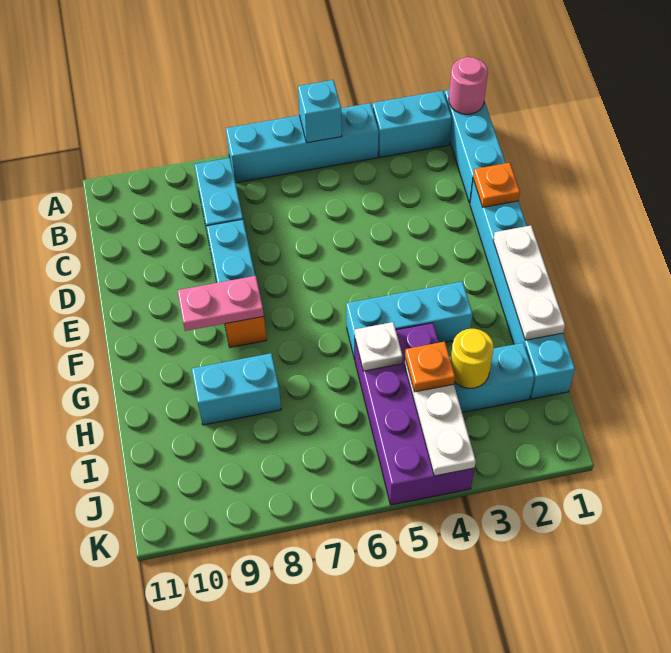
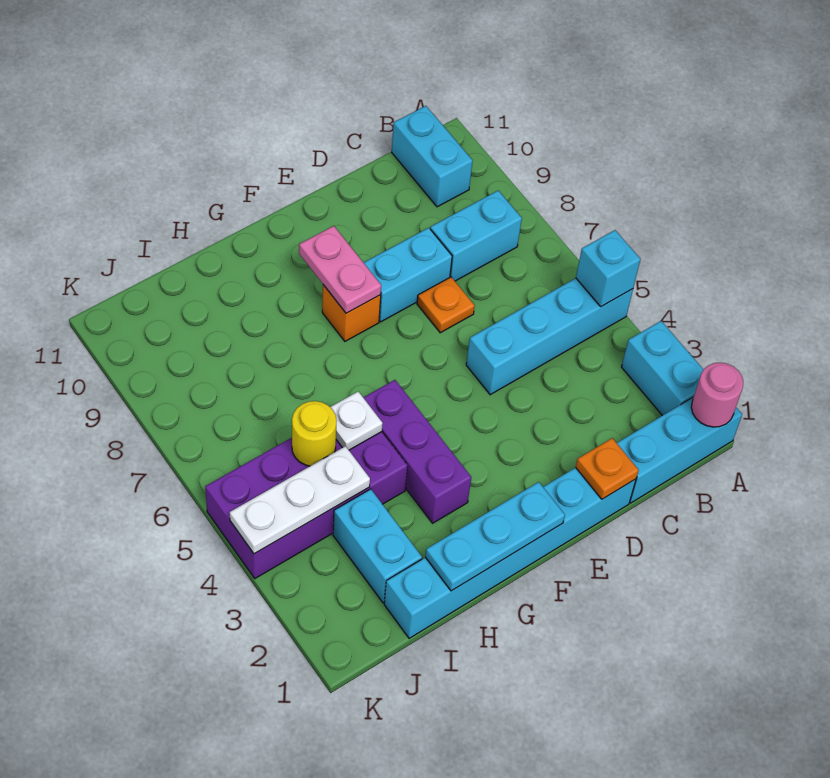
cyan 1x4 brick [226,103,379,183] -> cyan 1x4 brick turned to [466,278,633,395]
white 1x3 plate [493,226,565,340] -> cyan 1x3 plate [425,482,565,591]
cyan 1x3 brick [346,282,472,359] -> purple 1x3 brick [363,380,471,523]
cyan 1x2 brick [192,353,281,425] -> cyan 1x2 brick moved to [392,106,473,207]
yellow 1x1 round brick [451,329,494,388] -> yellow 1x1 round brick moved to [292,401,337,466]
orange 1x1 plate [405,342,455,392] -> orange 1x1 plate moved to [417,277,475,333]

